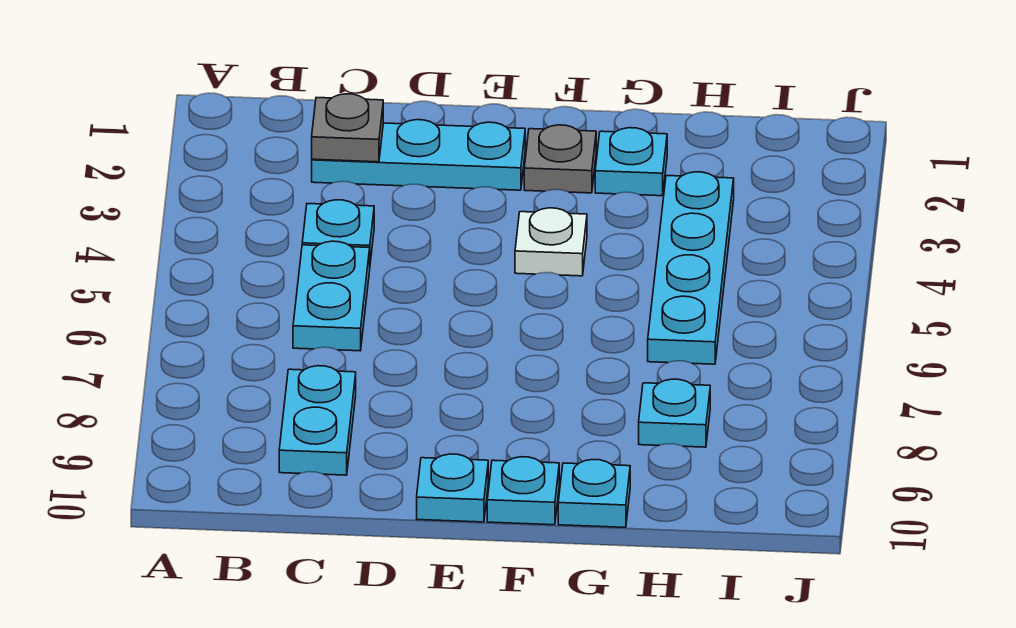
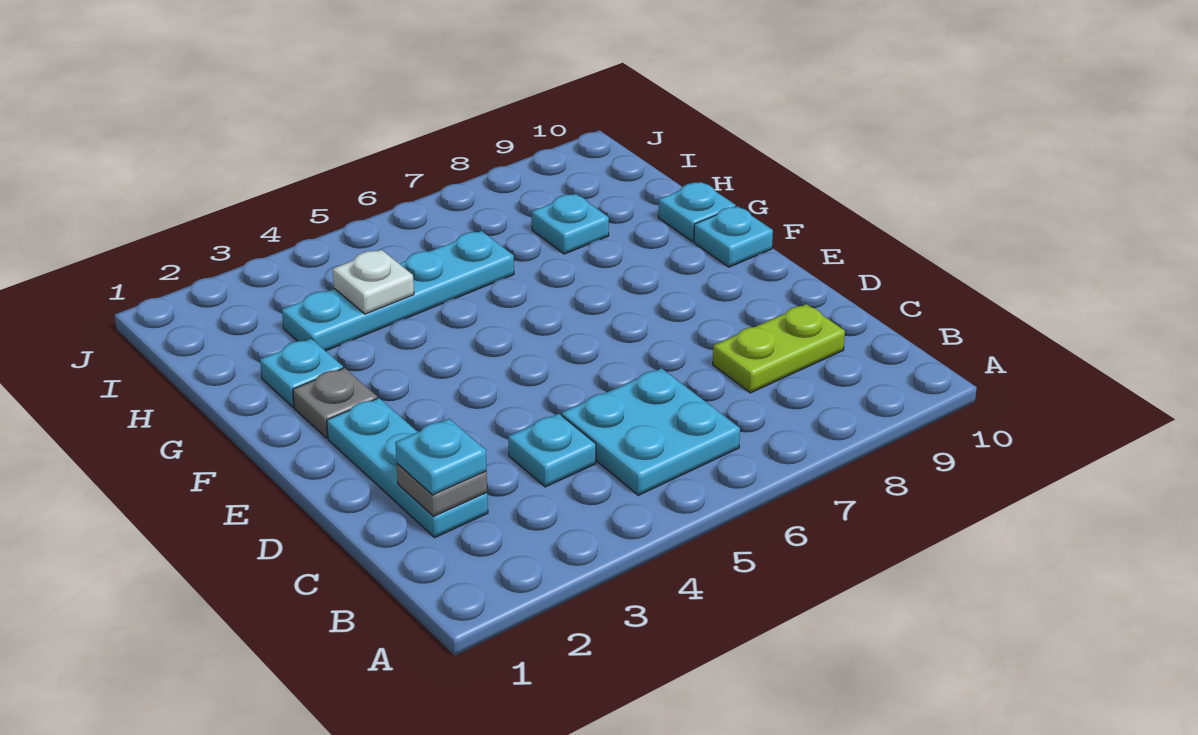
cyan 1x2 plate [293,241,370,351] -> cyan 2x2 plate [562,368,740,495]
cyan 1x2 plate [279,366,356,475] -> lime 1x2 plate [713,304,845,393]
cyan 1x1 plate [417,454,488,522] -> cyan 1x1 plate moved to [395,419,487,495]
white 1x1 plate [515,208,587,276] -> white 1x1 plate moved to [333,250,414,314]

